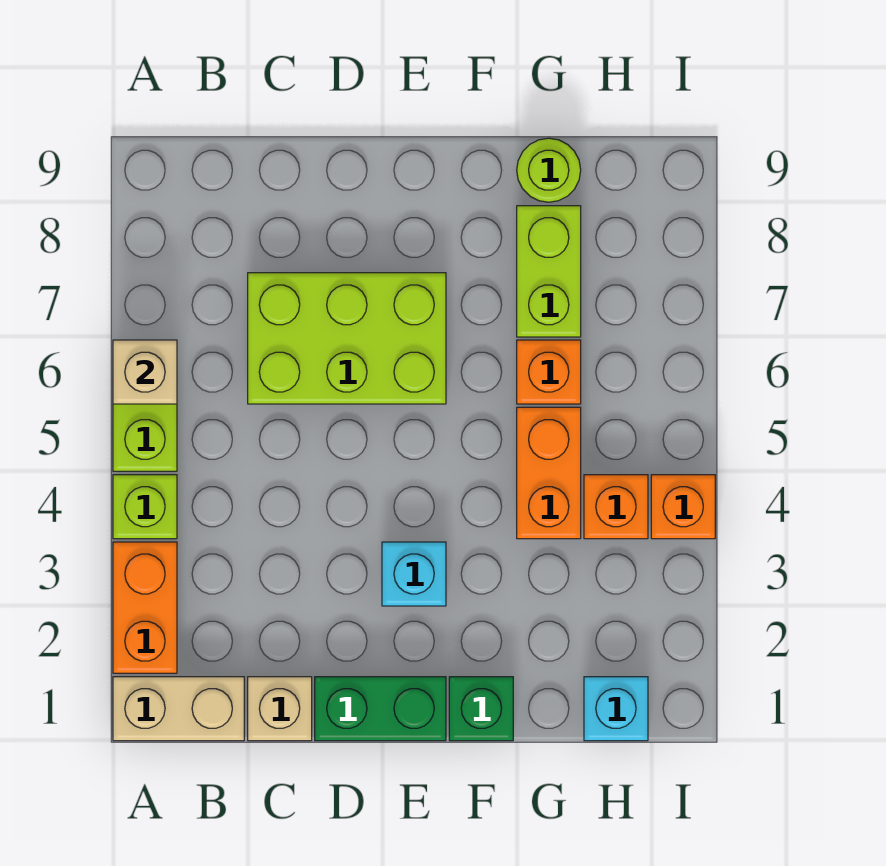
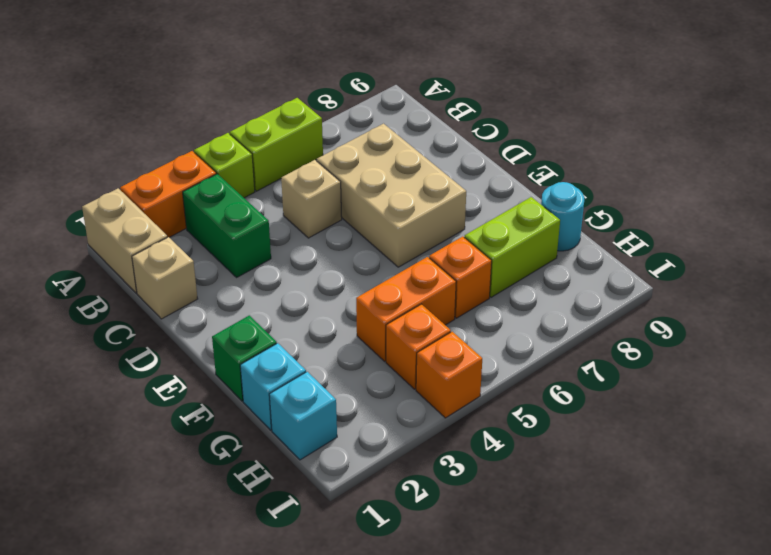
tan 1x1 brick [113,340,177,404] -> tan 1x1 brick moved to [281,160,342,238]
lime 2x3 brick [248,273,446,404] -> tan 2x3 brick [317,124,466,267]
green 1x2 brick [315,677,446,741] -> green 1x2 brick moved to [183,174,271,277]
cyan 1x1 brick [382,542,446,606] -> cyan 1x1 brick moved to [240,343,306,430]
lime 1x1 round brick [517,138,581,202] -> cyan 1x1 round brick [541,182,584,251]

